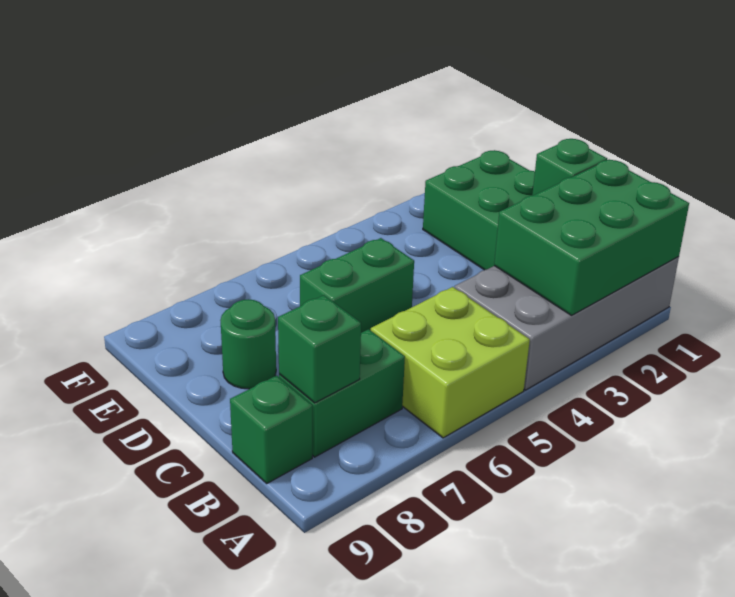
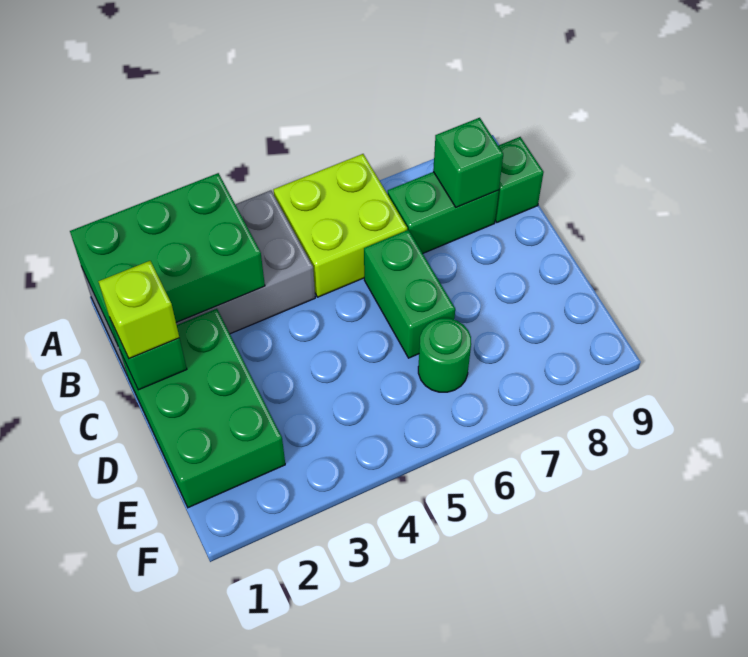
none -> lime 1x1 brick [98,261,179,359]
green 1x2 brick [300,238,414,333] -> green 1x2 brick turned to [364,230,455,358]
green 1x1 round brick [220,299,276,389] -> green 1x1 round brick moved to [418,318,471,392]

